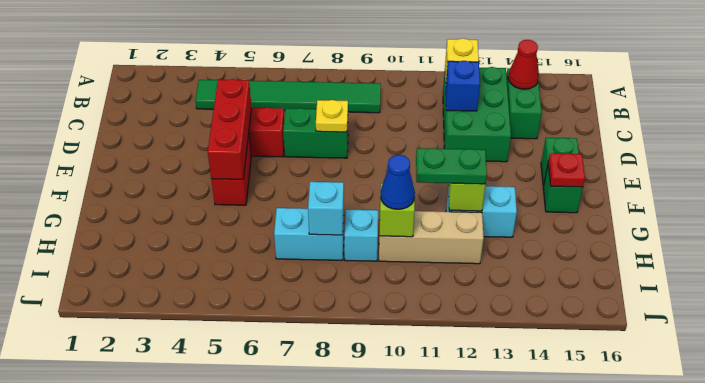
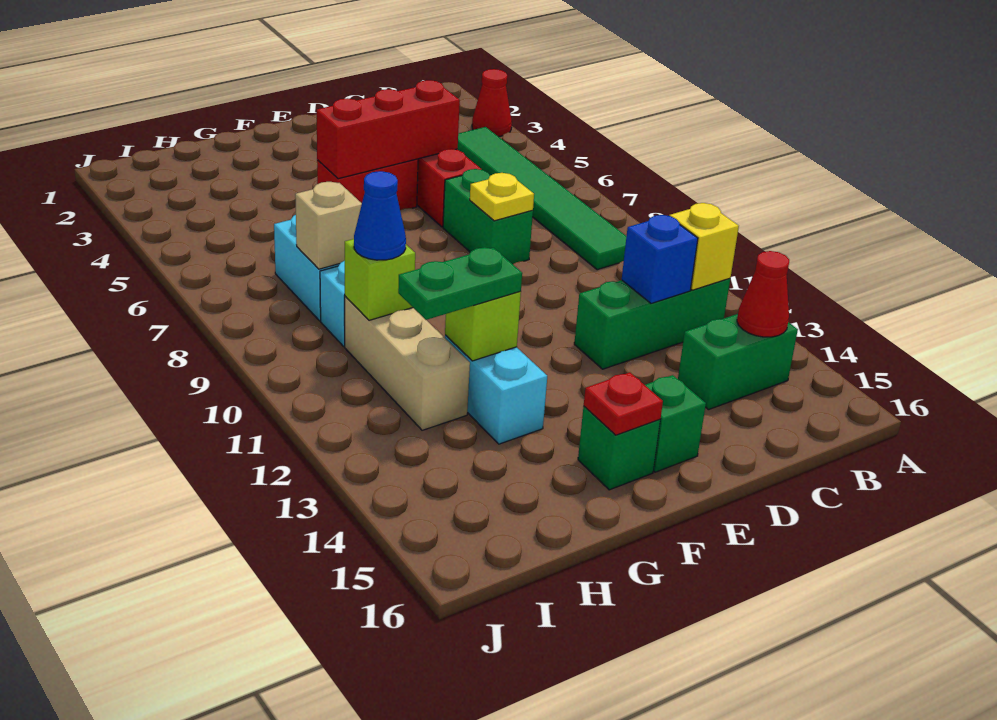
none -> red 1x1 cone [472,69,512,137]
green 2x3 brick [443,67,511,162] -> green 1x3 brick [574,278,730,369]
green 1x2 plate [416,148,487,184] -> green 1x2 plate turned to [398,247,522,320]
cyan 1x1 brick [308,182,344,235] -> tan 1x1 brick [295,182,362,269]

